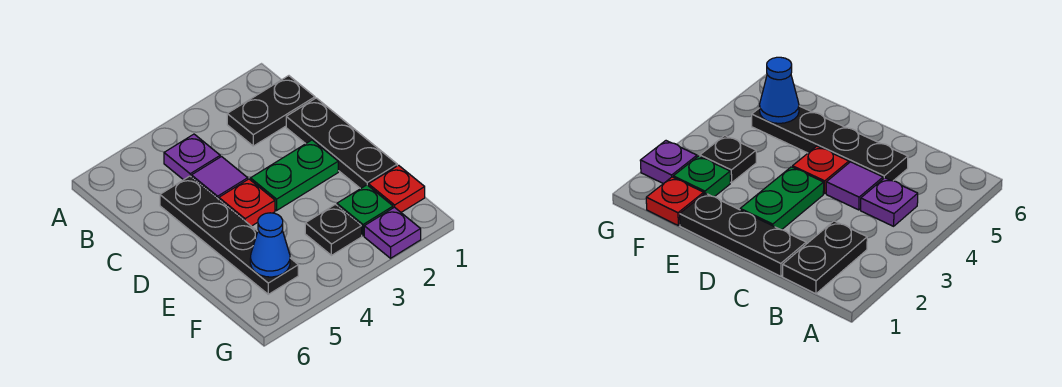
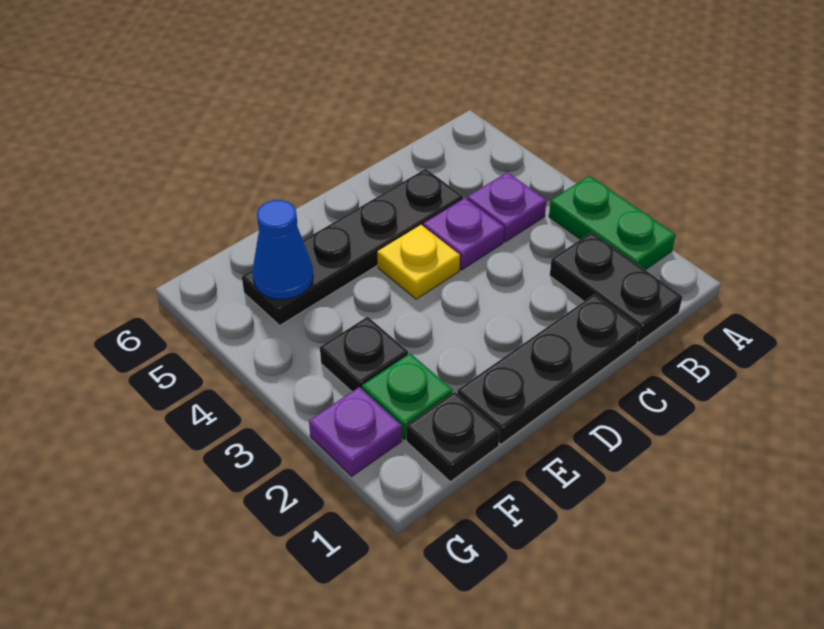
purple 1x1 tile [191,157,248,199] -> purple 1x1 plate [423,198,504,270]
green 1x2 plate [250,140,338,210] -> green 1x2 plate moved to [549,176,676,270]
red 1x1 plate [219,179,275,226] -> yellow 1x1 plate [377,225,460,299]
red 1x1 plate [369,165,425,212] -> black 1x1 plate [406,392,500,482]

